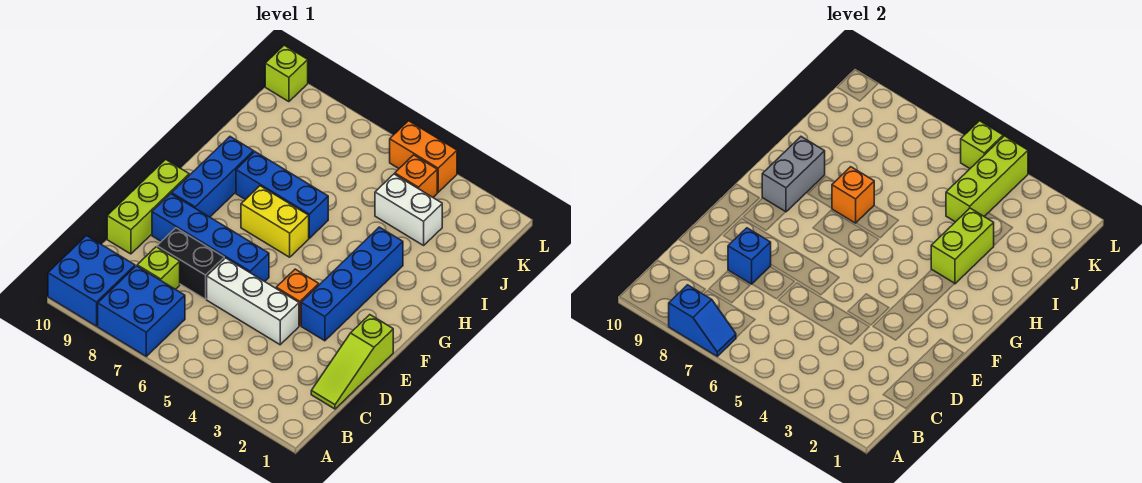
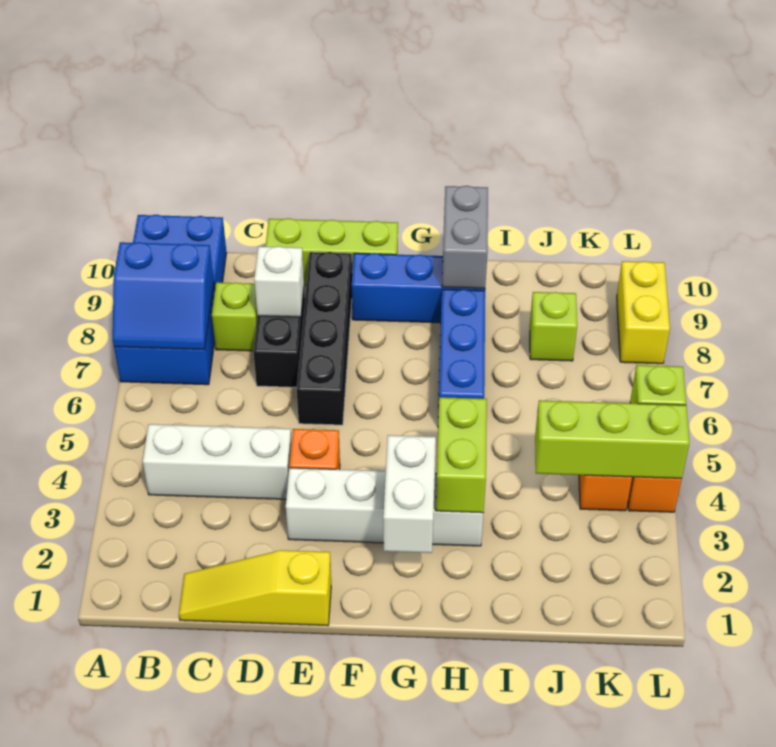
blue 1x2 slope [669,285,736,356] -> blue 2x2 slope [113,242,214,350]
lime 1x3 slope [311,315,393,409] -> yellow 1x3 slope [179,550,331,626]
white 1x3 brick [207,258,299,345] -> white 1x3 brick turned to [143,424,292,499]
blue 1x1 brick [728,228,771,284] -> white 1x1 brick [254,246,304,317]
blue 1x4 brick [301,227,403,341] -> white 1x4 brick [286,468,483,546]
blue 1x4 brick [152,194,269,282] -> black 1x4 brick [297,252,352,425]
yellow 1x2 brick [241,186,309,257] -> yellow 1x2 brick moved to [617,261,670,364]
grey 1x2 brick [762,137,825,212] -> grey 1x2 brick turned to [442,186,488,288]
lime 1x2 brick [931,208,994,284] -> lime 1x2 brick turned to [436,397,487,513]
orange 1x1 brick [832,167,874,223] -> none
white 1x2 brick [375,174,442,245] -> white 1x2 brick moved to [383,435,436,553]
lime 1x1 brick [265,45,308,102] -> lime 1x1 brick moved to [530,292,577,361]

